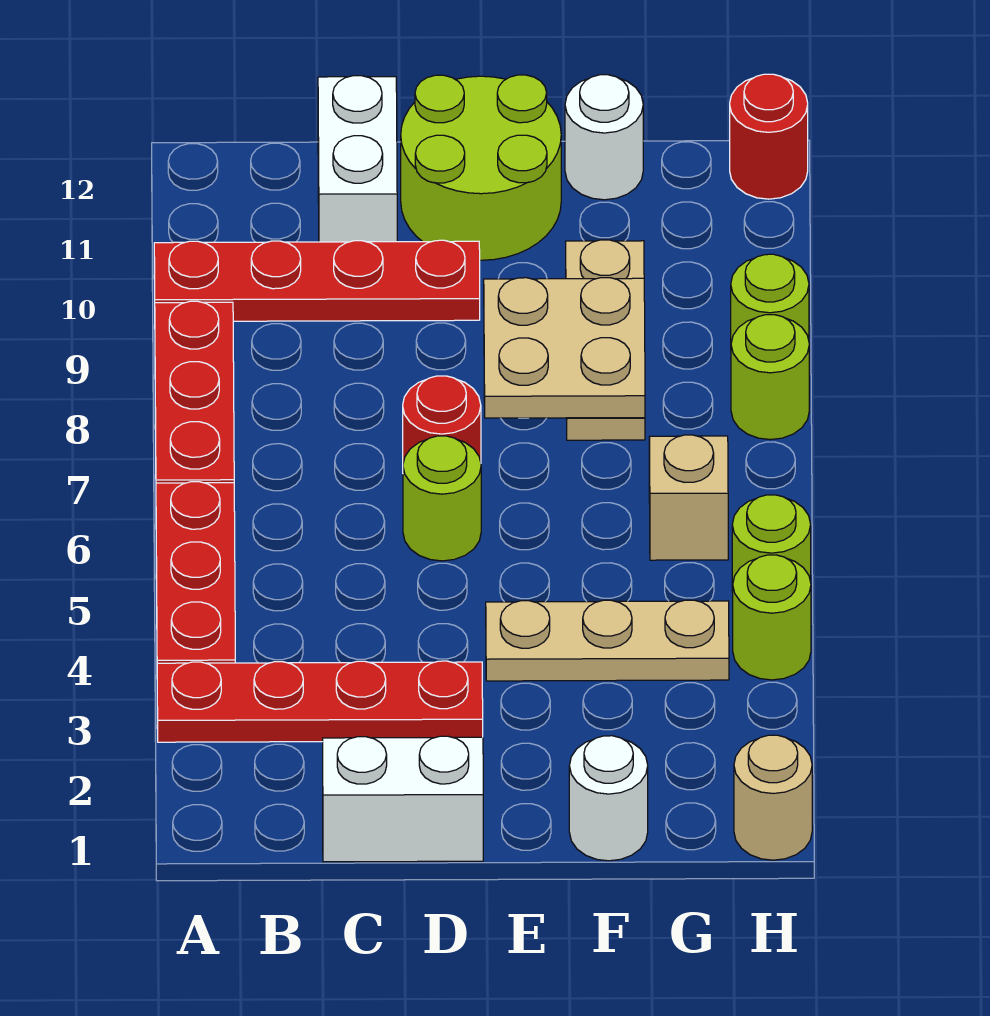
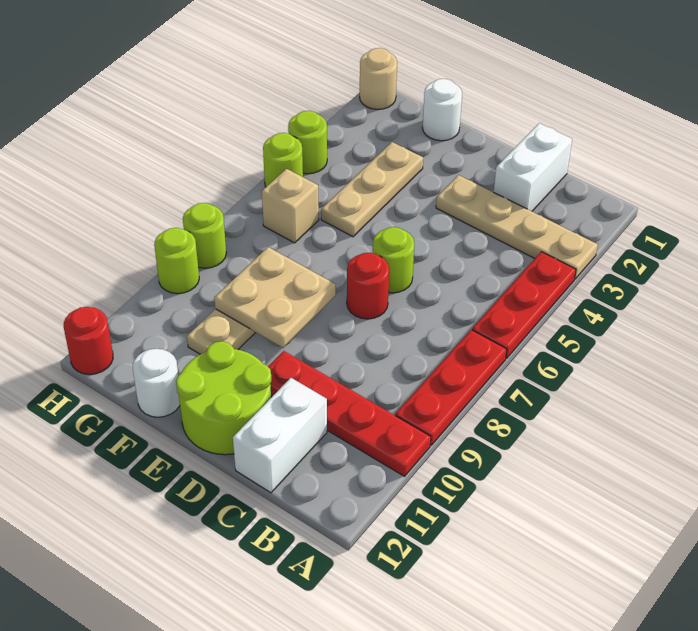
red 1x4 plate [157,661,483,742] -> tan 1x4 plate [436,175,598,279]
white 1x2 brick [323,736,483,862] -> white 1x2 brick turned to [494,123,572,211]
tan 1x3 plate [486,600,729,681] -> tan 1x3 plate turned to [321,142,423,237]

